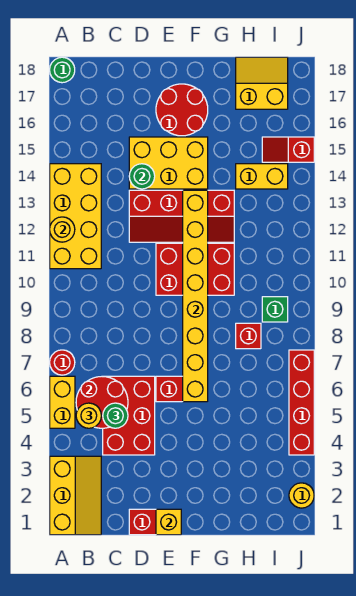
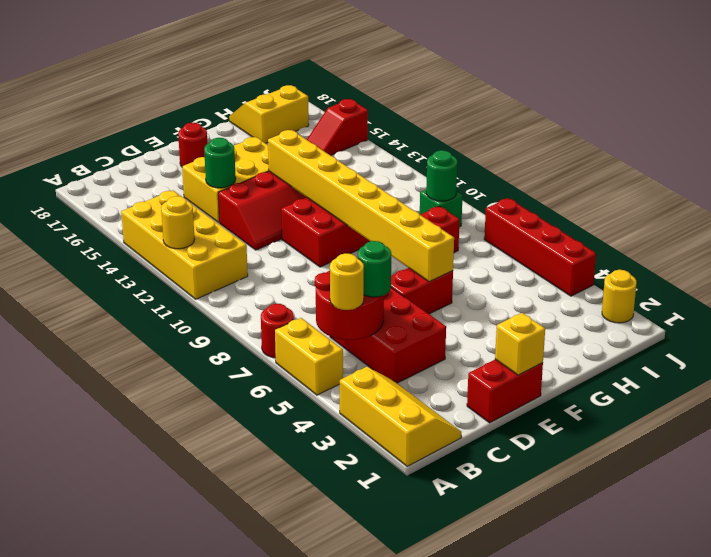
green 1x1 round brick [50,57,75,83] -> green 1x1 round brick moved to [426,150,457,201]
red 2x2 round brick [156,84,208,136] -> red 1x1 round brick [178,123,208,167]
yellow 1x2 brick [236,164,288,189] -> none

